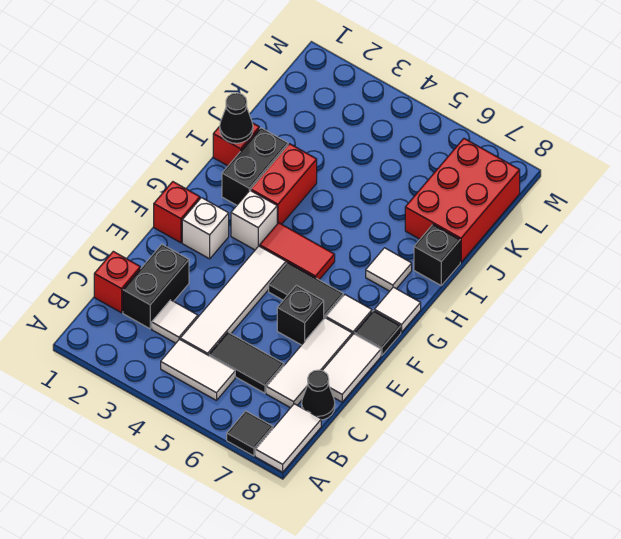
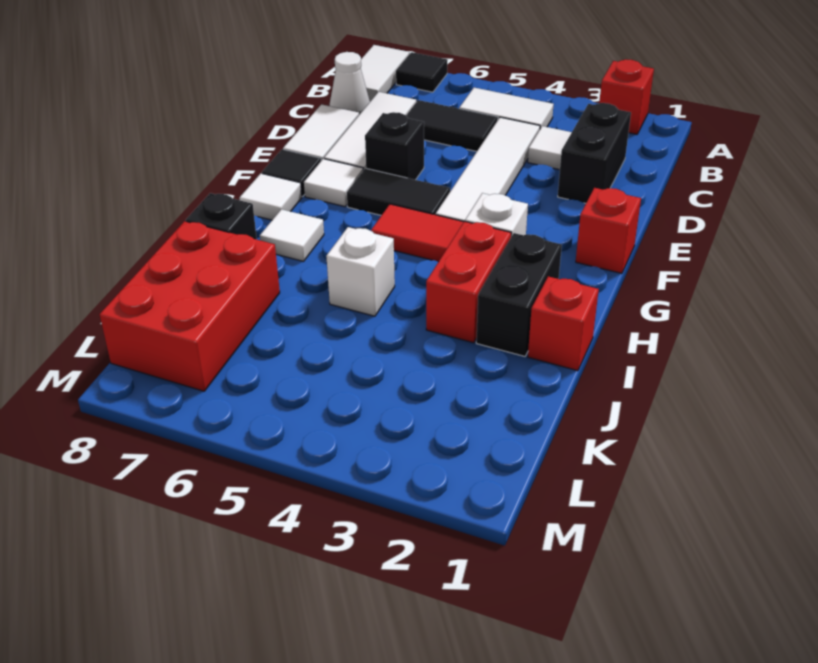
red 1x1 brick [94,251,140,313] -> red 1x1 brick moved to [599,59,654,134]
black 1x1 cone [302,370,335,420] -> white 1x1 cone [330,52,370,115]
white 1x1 brick [182,198,229,259] -> white 1x1 brick moved to [326,227,395,316]
black 1x1 cone [220,93,253,143] -> none

